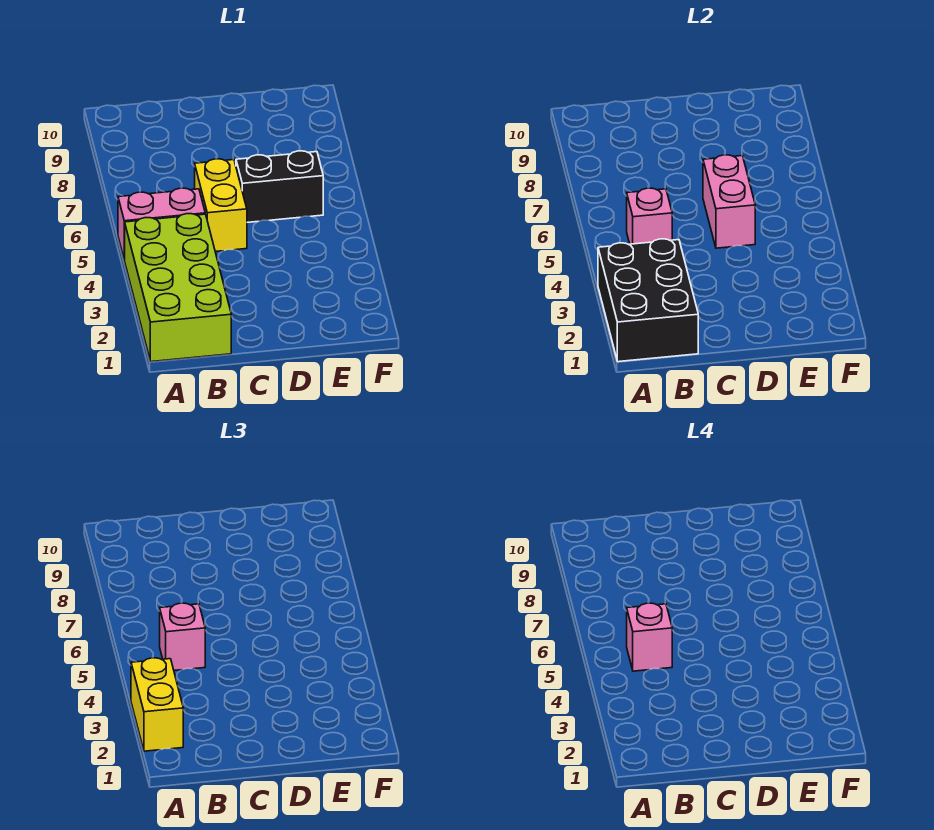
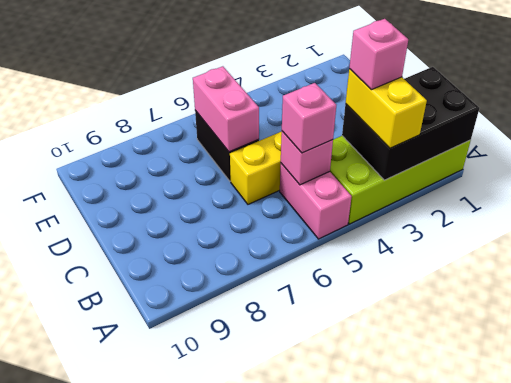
yellow 1x2 brick [131,658,183,751] -> yellow 1x2 brick turned to [346,69,427,148]
pink 1x1 brick [627,603,672,671] -> pink 1x1 brick moved to [349,19,408,90]
pink 1x2 brick [703,155,755,248] -> pink 1x2 brick turned to [193,66,259,152]

